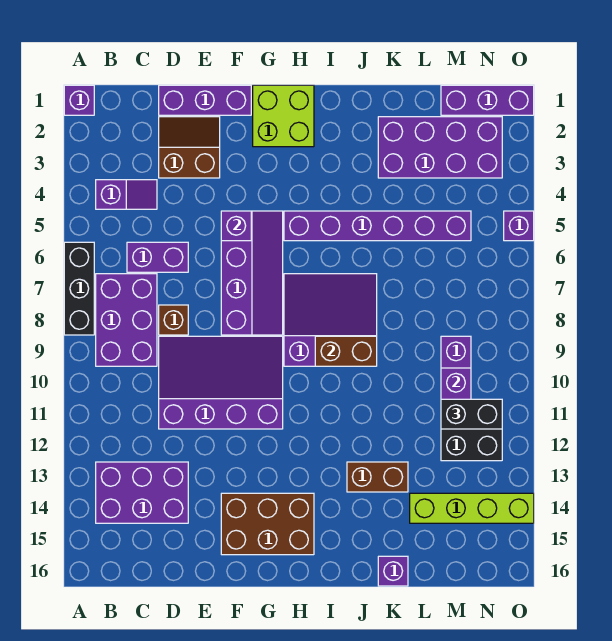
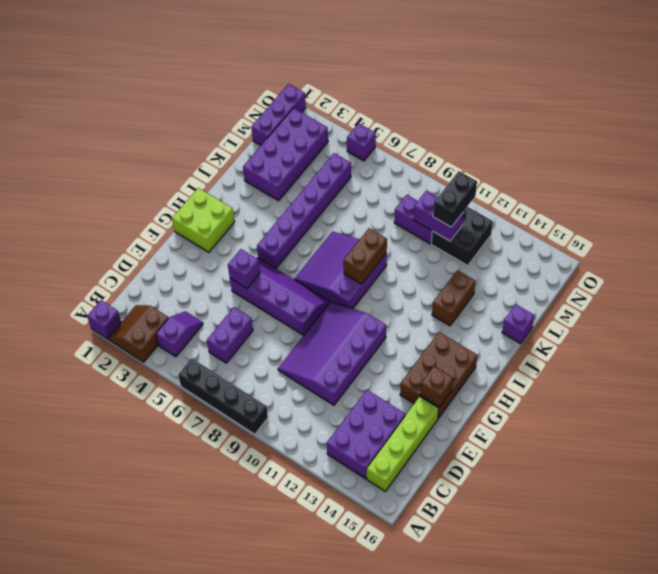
black 1x3 brick [64,242,94,335] -> black 1x4 brick [178,358,268,434]
purple 2x3 brick [96,274,157,366] -> none
purple 1x3 brick [159,85,251,115] -> none
brown 2x2 slope [159,117,220,178] -> brown 2x2 slope moved to [108,305,168,362]
brown 1x1 brick [159,305,188,335] -> brown 1x1 brick moved to [420,366,453,407]
lime 1x4 brick [410,493,534,523] -> lime 1x4 brick moved to [366,397,439,491]

